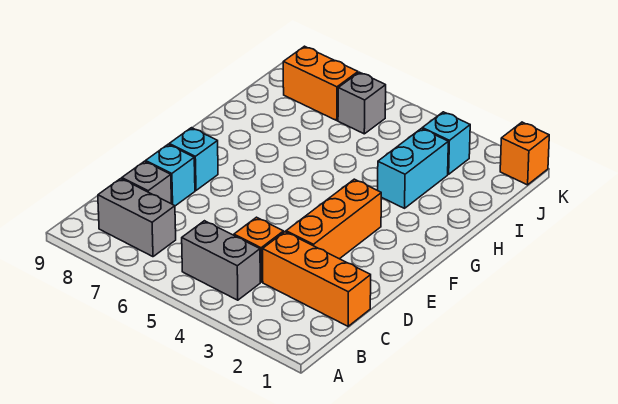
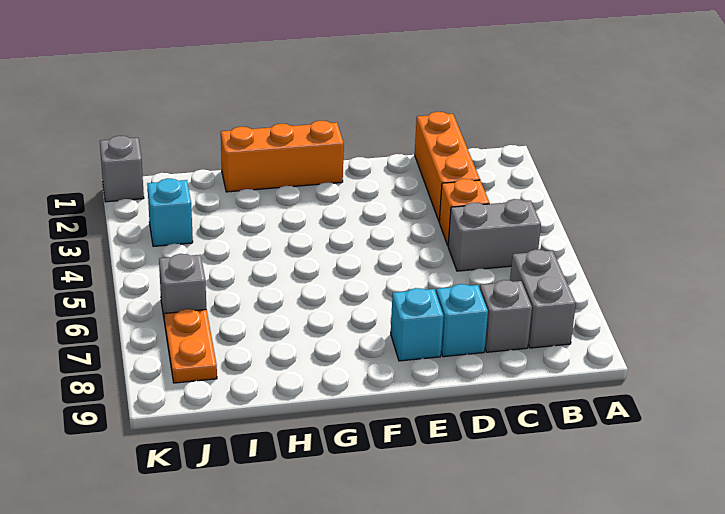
grey 1x2 brick [182,221,260,300] -> grey 1x2 brick turned to [448,199,541,271]
orange 1x3 brick [286,179,381,259] -> orange 1x3 brick moved to [221,121,344,192]
cyan 1x2 brick [378,129,448,208] -> none
orange 1x2 brick [283,46,358,120] -> orange 1x2 plate [164,309,217,383]
orange 1x1 brick [500,122,549,185] -> grey 1x1 brick [100,136,144,202]

